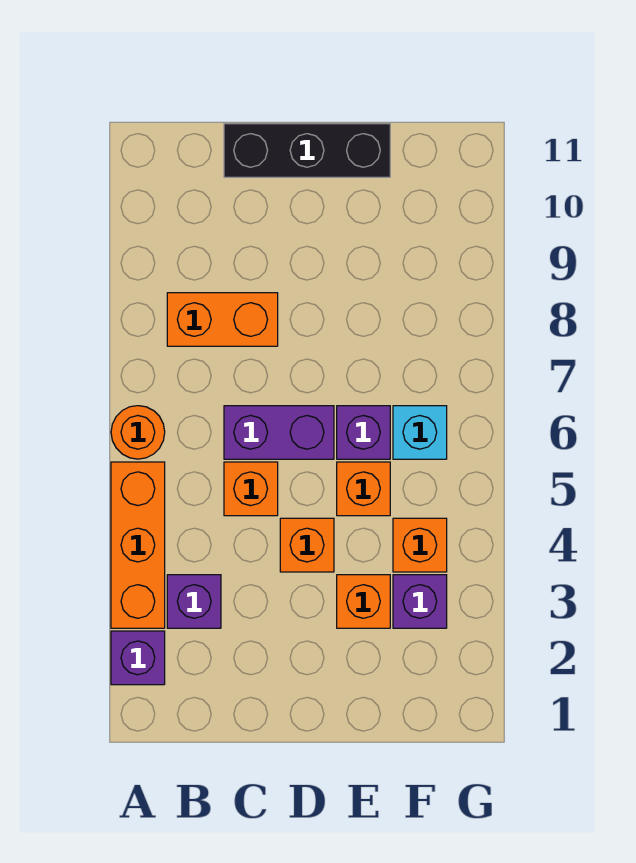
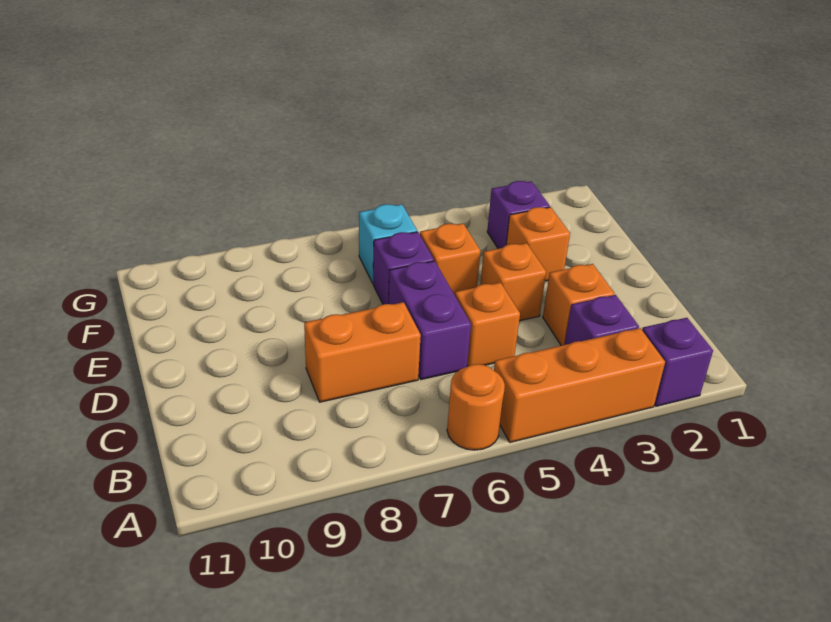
orange 1x2 brick [167,293,278,346] -> orange 1x2 brick turned to [304,302,421,402]
black 1x3 brick [224,124,390,177] -> none
orange 1x1 brick [393,518,447,572] -> orange 1x1 brick moved to [543,264,615,346]

